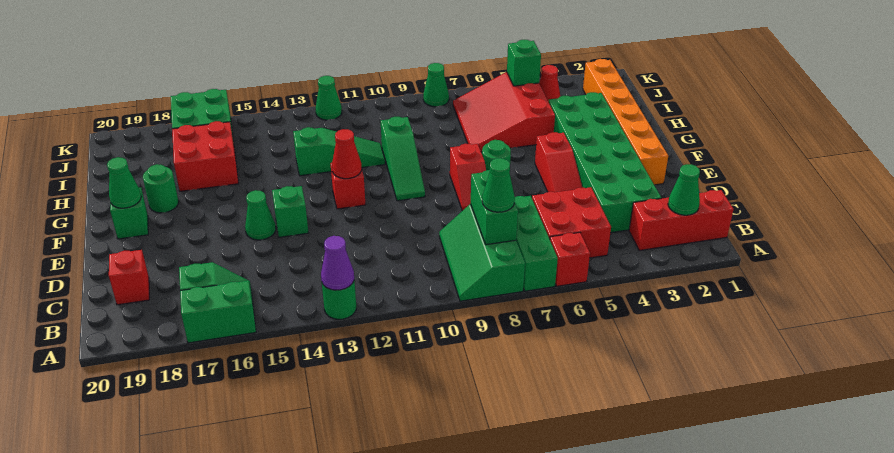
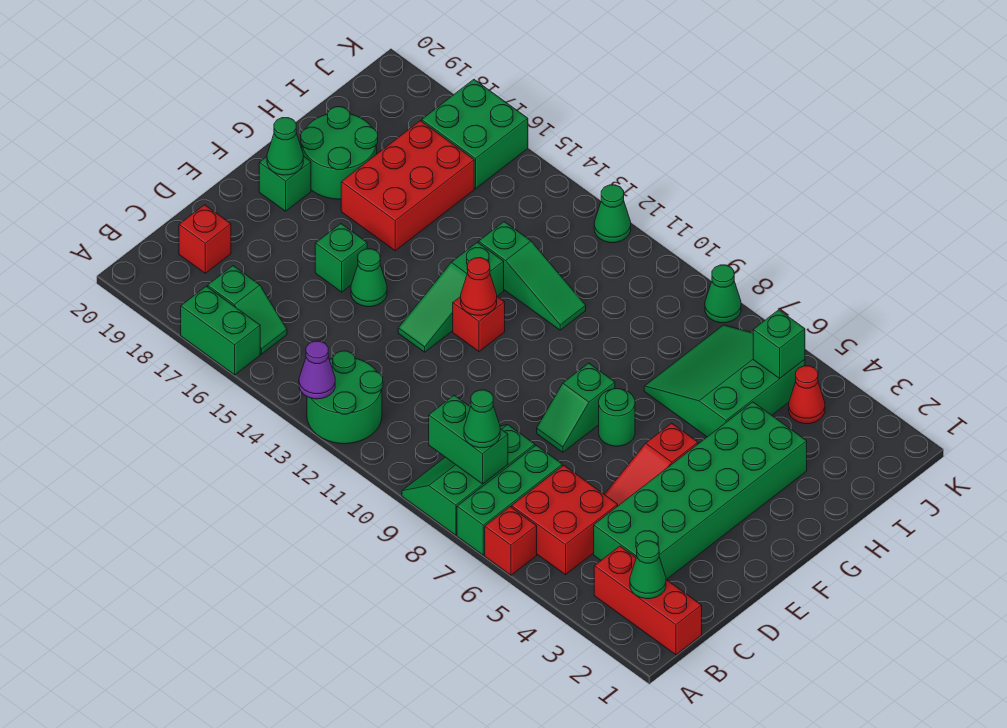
green 1x1 round brick [322,280,356,319] -> green 2x2 round brick [307,351,383,444]
green 1x2 brick [471,170,518,245] -> green 1x2 brick turned to [429,395,508,484]
orange 1x6 brick [583,59,668,185] -> none
red 1x2 slope [450,144,486,211] -> green 1x2 slope [537,363,615,452]
green 1x1 brick [272,186,308,237] -> green 1x1 brick moved to [315,224,367,292]
green 1x3 slope [381,117,425,201] -> green 1x3 slope moved to [398,242,504,352]
green 1x1 round brick [143,164,179,213] -> green 2x2 round brick [301,107,378,199]
red 3x3 slope [453,72,555,152] -> green 3x3 slope [644,325,805,437]
red 2x2 brick [172,121,238,191] -> red 2x3 brick [341,121,474,251]

